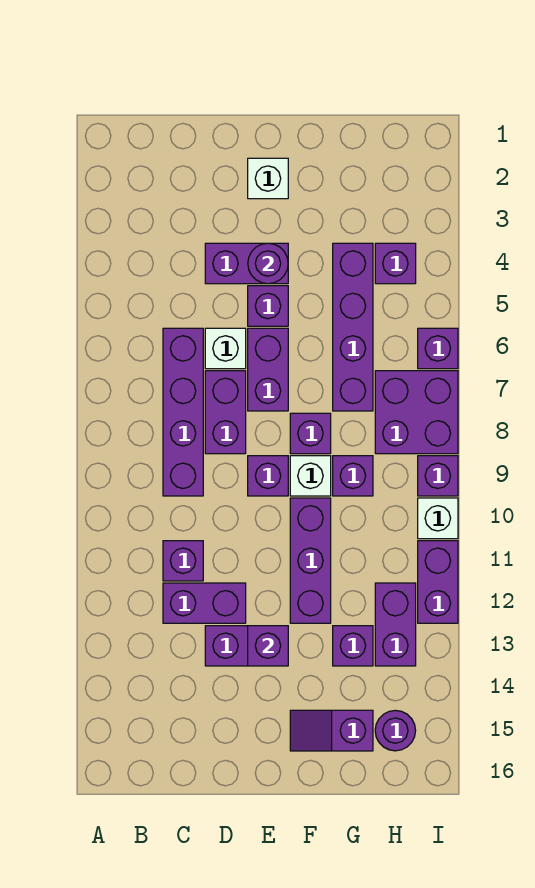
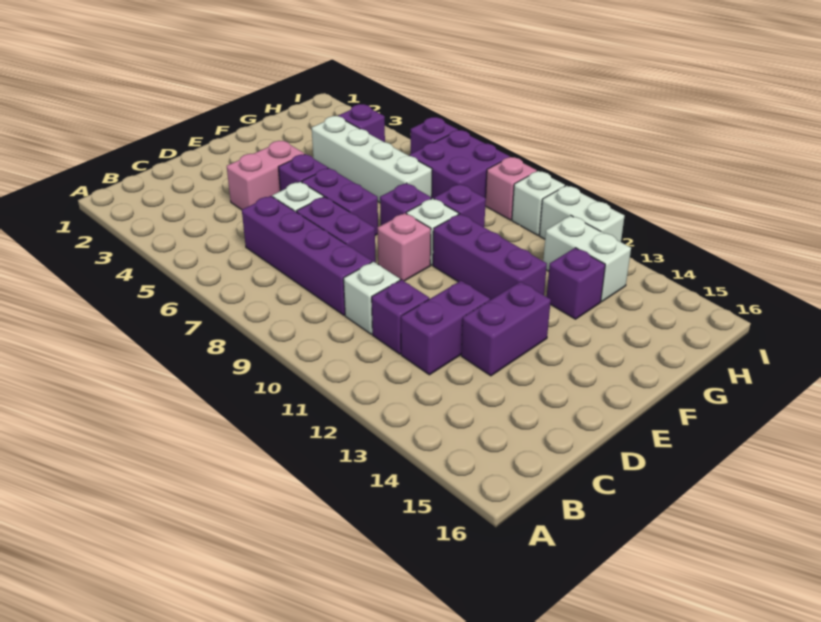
purple 1x2 brick [205,243,288,284] -> pink 1x2 brick [227,141,304,210]
white 1x1 brick [248,158,288,199] -> white 1x1 brick moved to [344,262,400,334]
purple 1x1 round brick [248,243,288,284] -> none
purple 1x1 brick [248,456,288,496] -> pink 1x1 brick [378,213,431,281]
purple 1x1 brick [248,626,288,666] -> none
purple 1x2 slope [290,710,373,751] -> none
purple 1x4 brick [333,243,373,411] -> white 1x4 brick [312,116,432,202]
purple 1x2 brick [375,583,416,666] -> white 1x2 brick [543,215,631,302]
purple 1x1 round brick [375,710,416,751] -> none
purple 1x1 brick [418,456,458,496] -> pink 1x1 brick [485,157,537,220]
purple 1x2 brick [418,541,458,623] -> white 1x2 brick [539,186,624,242]

